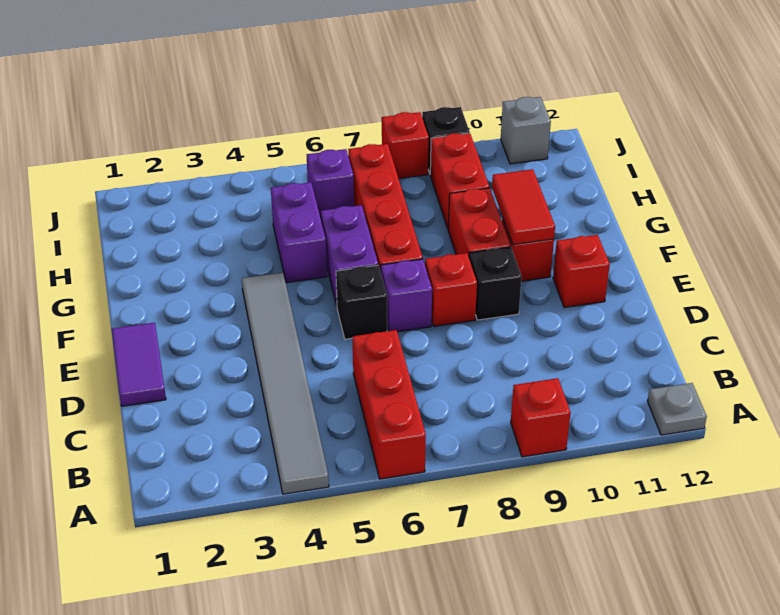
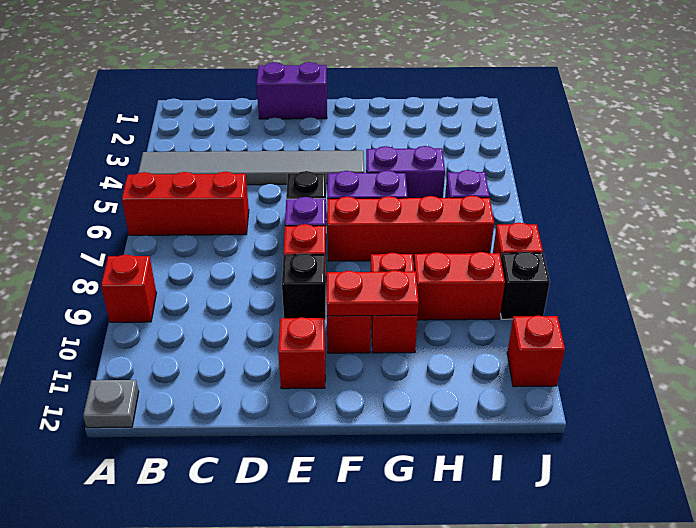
purple 1x2 tile [112,323,166,406] -> purple 1x2 brick [257,62,327,119]
red 1x2 brick [448,188,511,256] -> red 1x2 brick turned to [370,253,418,353]
red 1x2 tile [492,169,555,245] -> red 1x2 plate [326,270,419,316]
grey 1x1 brick [501,97,551,164] -> red 1x1 brick [507,315,565,387]

